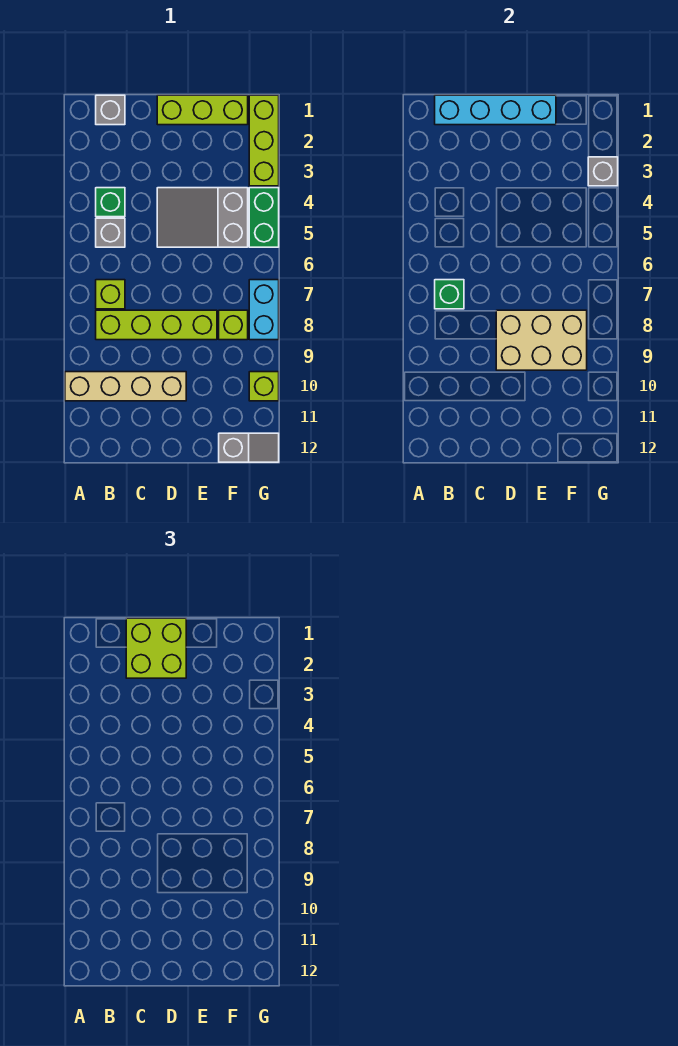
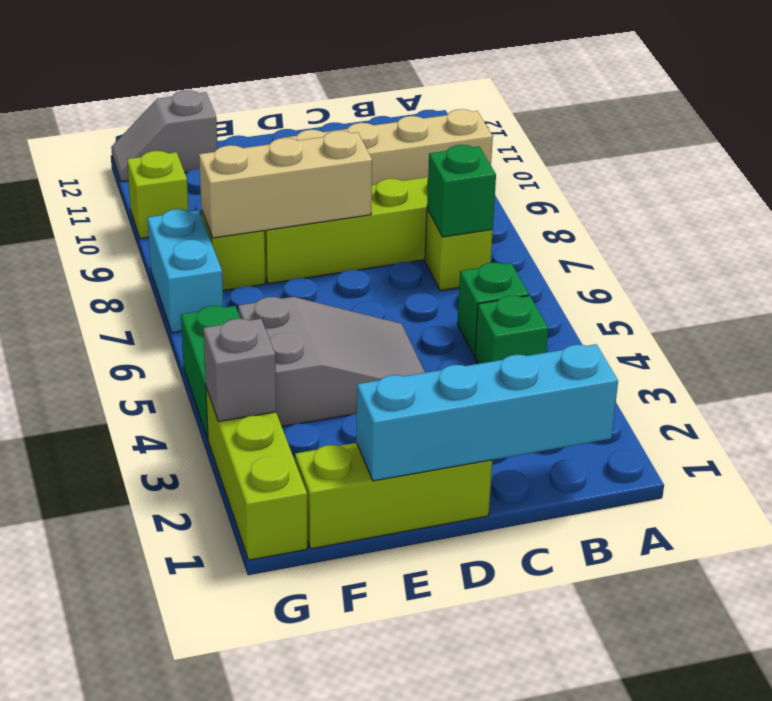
grey 1x1 brick [96,95,125,125] -> none
grey 1x1 brick [96,218,125,247] -> green 1x1 brick [457,262,529,356]
lime 2x2 brick [126,618,186,678] -> none
tan 2x3 brick [496,310,587,370] -> tan 1x3 brick [199,131,372,238]

